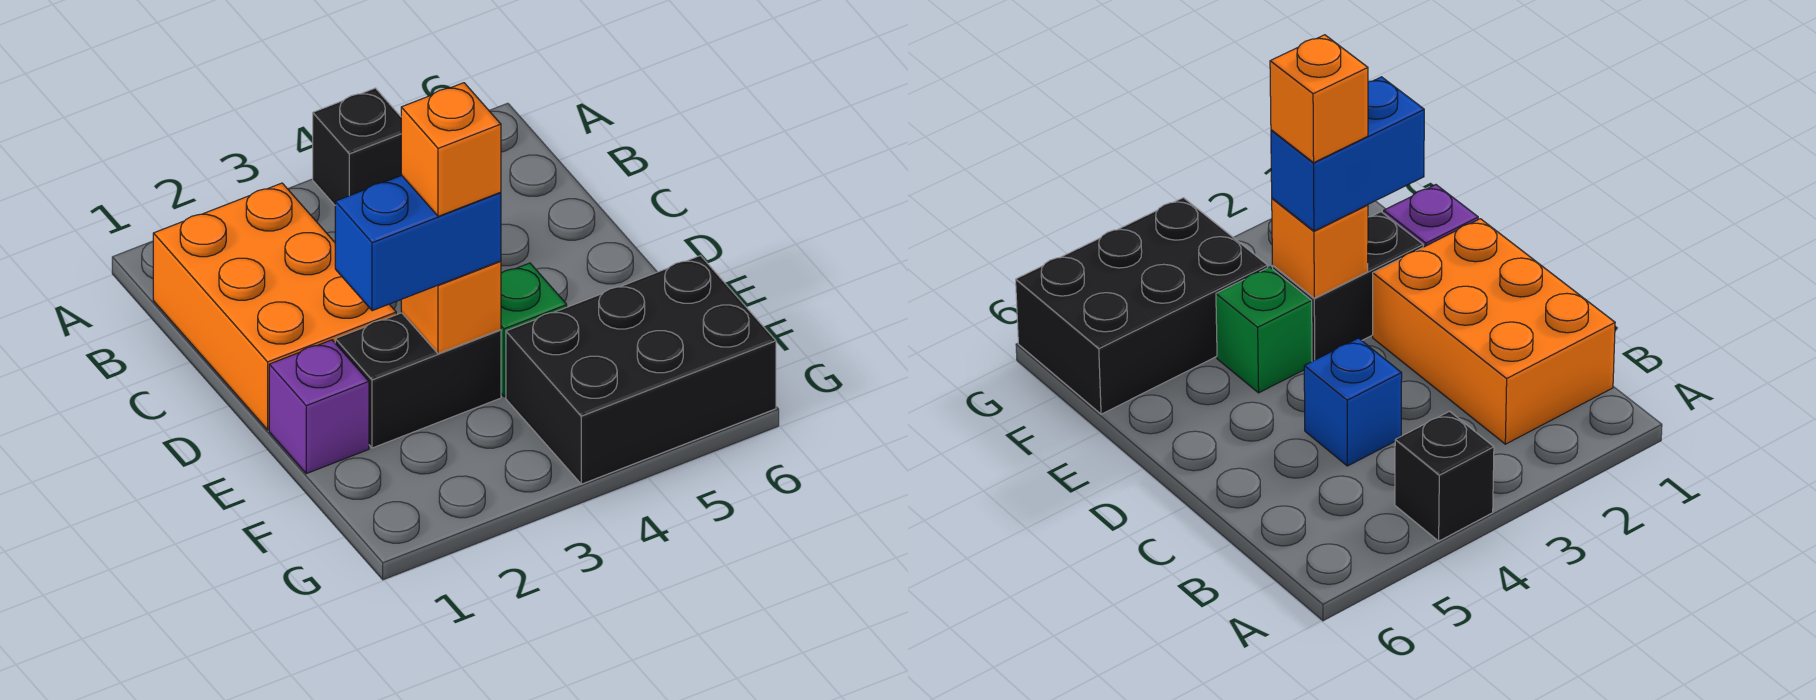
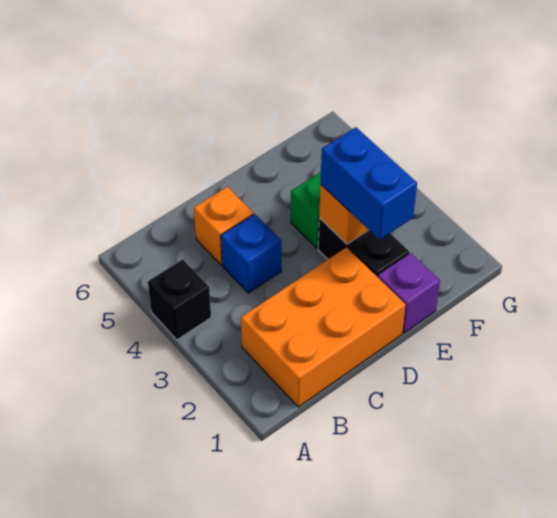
orange 1x1 brick [401,83,501,216] -> orange 1x1 brick moved to [194,187,253,265]
black 2x3 brick [506,256,776,484] -> none

